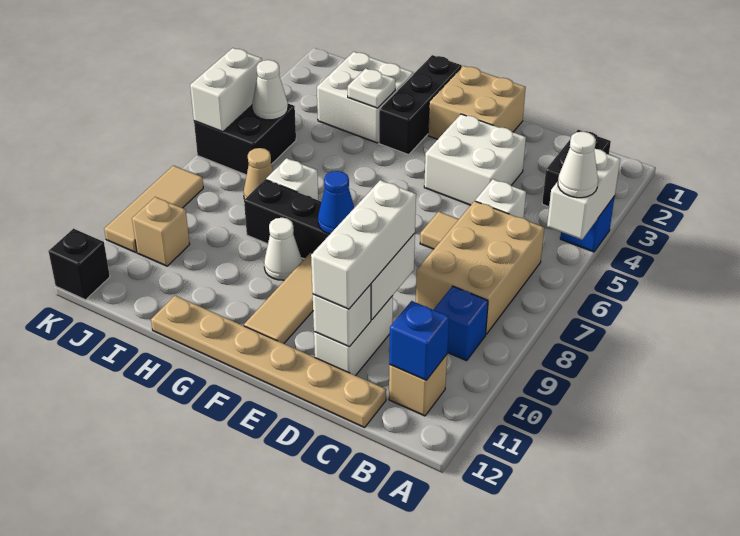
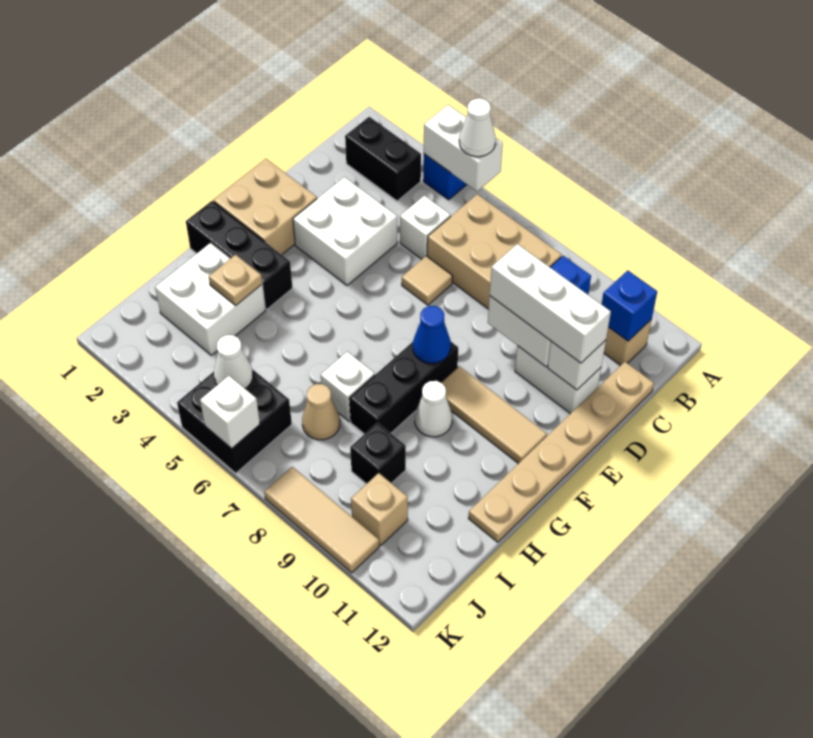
white 1x1 plate [348,68,395,108] -> tan 1x1 plate [209,255,262,305]
white 1x2 brick [190,48,262,132] -> white 1x1 brick [200,376,260,449]
black 1x1 brick [48,229,110,300] -> black 1x1 brick moved to [350,423,406,484]

